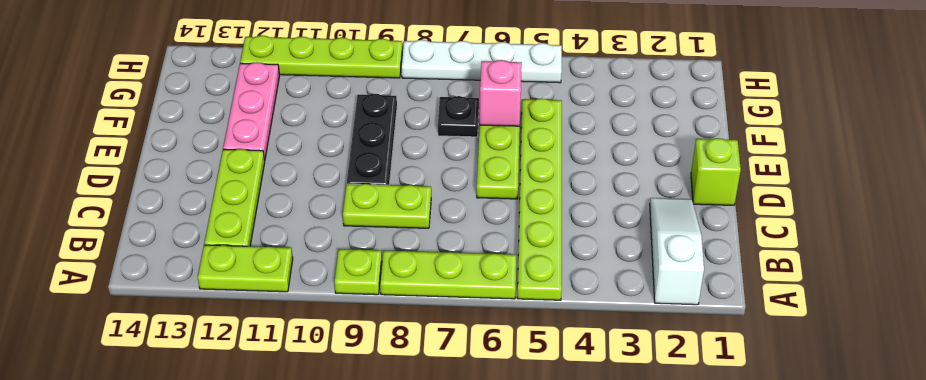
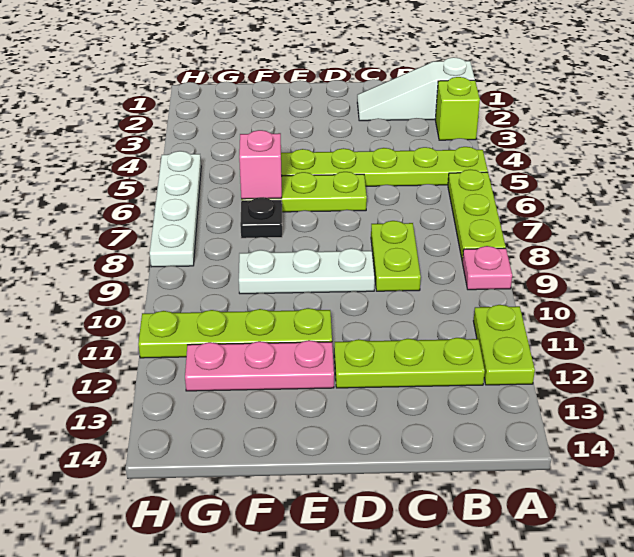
lime 1x1 plate [334,249,382,295] -> pink 1x1 plate [462,246,512,290]
lime 1x1 brick [691,138,741,205] -> lime 1x1 brick moved to [435,77,480,140]
black 1x3 plate [347,94,397,185] -> white 1x3 plate [239,248,375,294]
lime 1x4 plate [240,35,402,78] -> lime 1x4 plate turned to [138,308,332,358]

